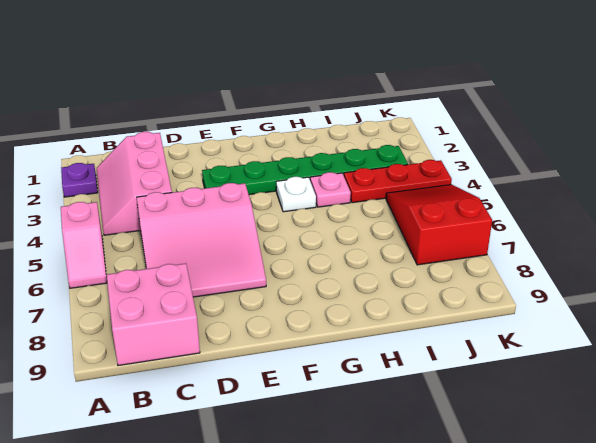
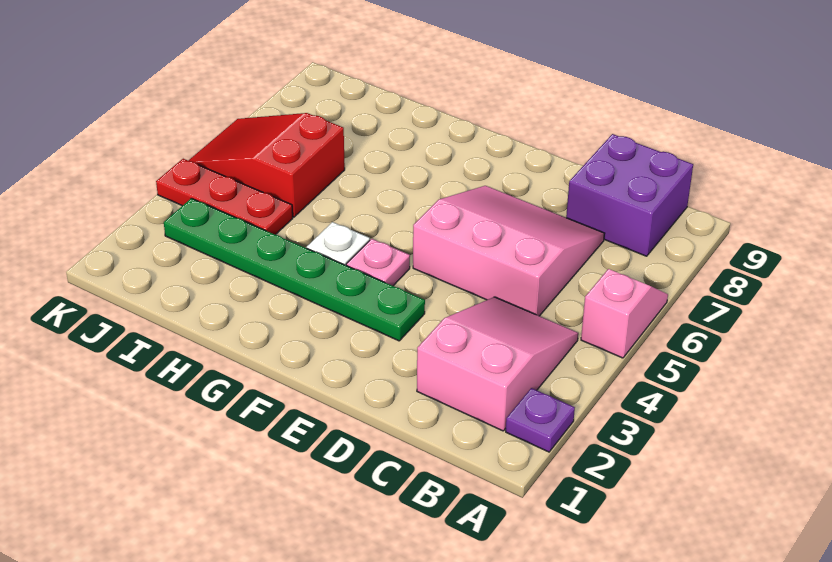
pink 2x3 slope [97,132,172,235] -> pink 2x3 slope turned to [417,297,578,431]
pink 2x2 brick [106,263,200,366] -> purple 2x2 brick [566,134,693,256]
pink 1x1 plate [310,172,351,207] -> pink 1x1 plate moved to [346,239,410,286]
red 2x3 slope [386,185,492,265] -> red 2x3 slope turned to [188,113,345,217]

